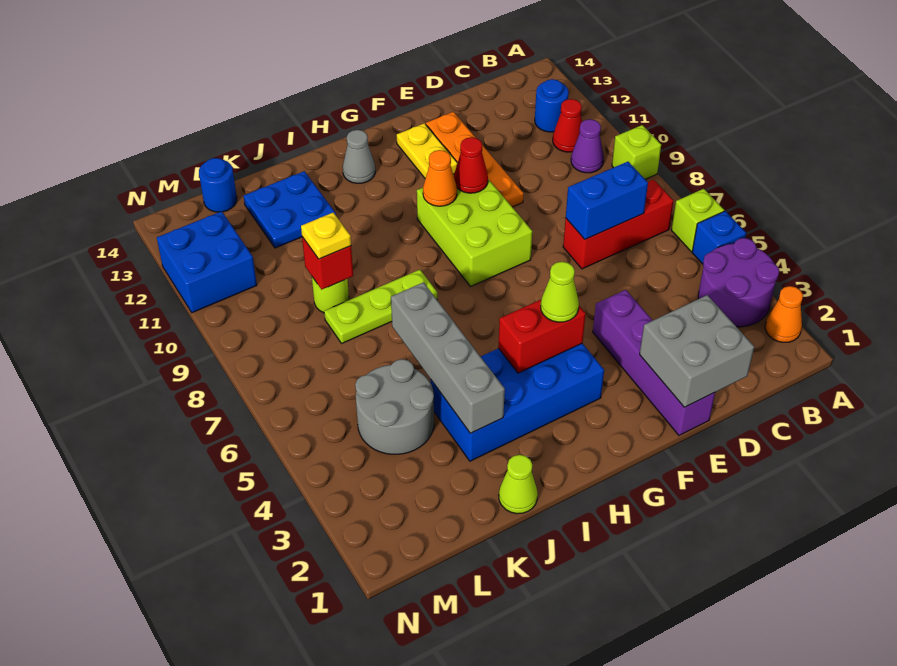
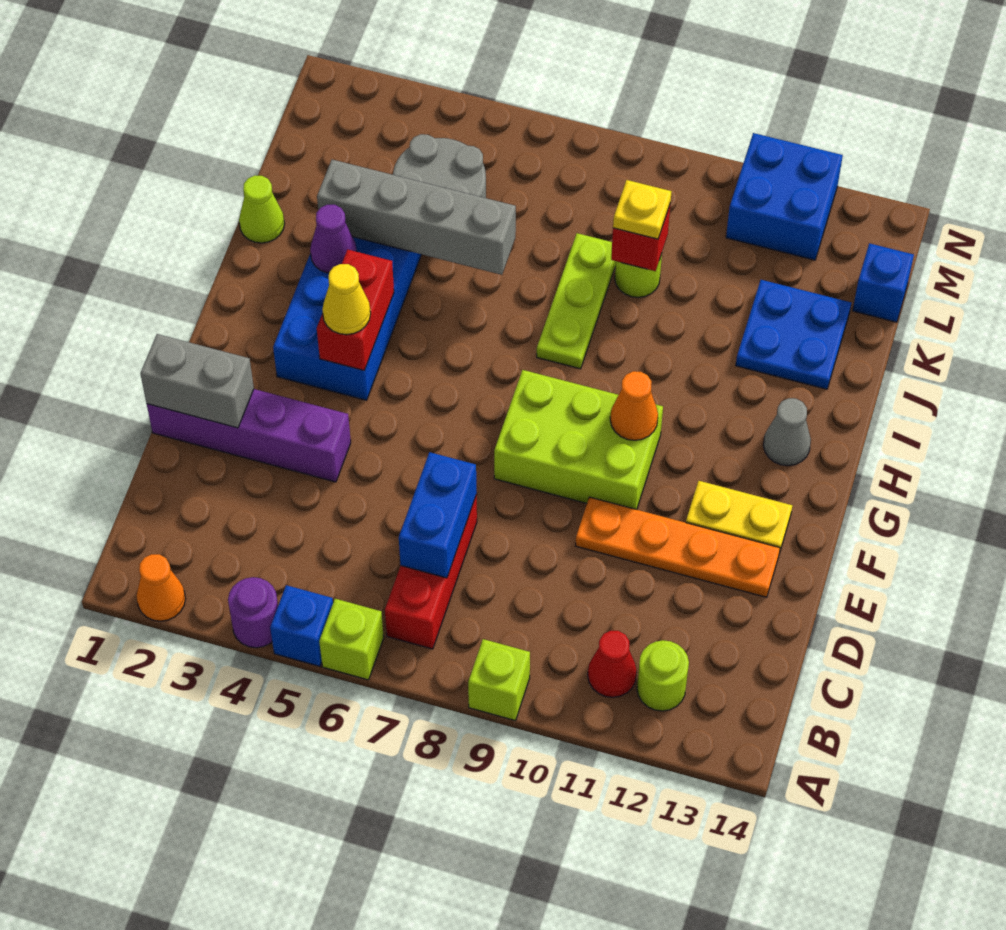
purple 2x2 round brick [698,238,779,327] -> purple 1x1 round brick [228,577,278,648]
purple 1x1 cone [571,119,604,173] -> purple 1x1 cone moved to [310,205,357,273]
blue 1x1 round brick [535,79,569,132] -> lime 1x1 round brick [637,640,689,711]
grey 2x2 brick [640,295,754,407] -> grey 1x2 brick [140,334,254,428]
red 1x1 cone [454,137,488,193] -> none
lime 1x1 cone [541,262,579,322] -> yellow 1x1 cone [322,264,371,335]
blue 1x1 round brick [199,158,237,212] -> blue 1x1 brick [853,243,914,322]

